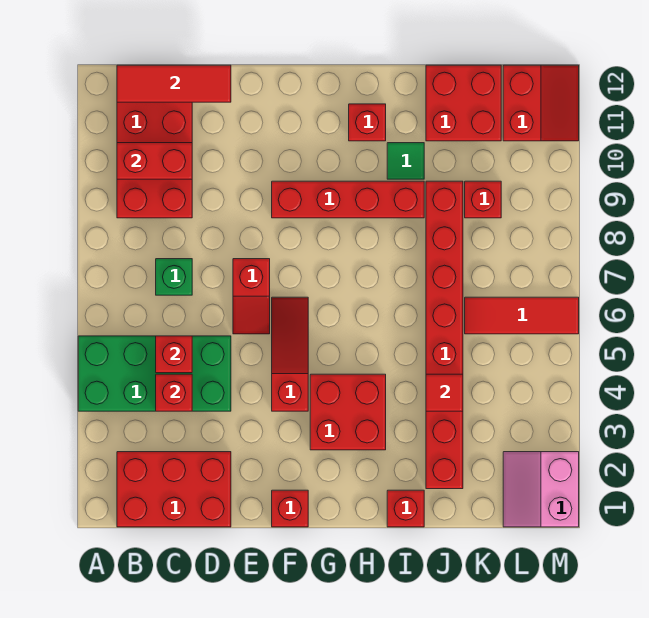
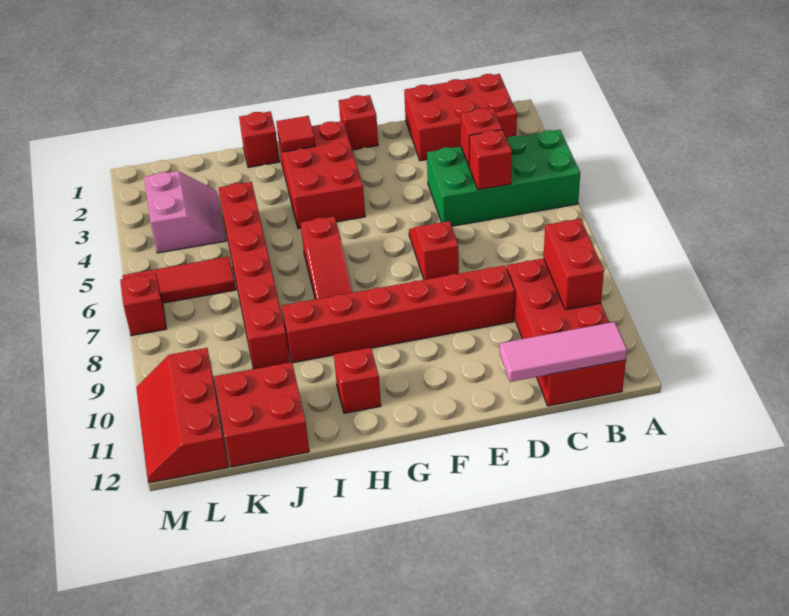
red 1x2 brick [117,143,192,179] -> red 1x2 brick turned to [544,219,604,310]
red 1x3 tile [117,65,231,102] -> pink 1x3 tile [500,322,627,382]
green 1x1 brick [156,259,192,295] -> none
red 1x3 slope [272,297,308,411] -> red 1x3 slope moved to [300,216,352,299]
red 1x4 brick [272,181,424,218] -> red 1x6 brick [282,265,515,363]
red 2x2 brick [310,374,386,450] -> red 2x3 brick [278,121,365,229]
green 1x1 tile [387,143,424,179] -> none
red 1x8 brick [426,181,463,489] -> red 1x6 brick [219,182,290,369]
red 1x1 tile [426,374,463,411] -> red 1x1 tile moved to [276,116,315,152]
red 1x1 brick [465,181,501,218] -> red 1x1 brick moved to [120,273,166,336]
pink 2x2 slope [503,452,579,527] -> pink 2x2 slope moved to [144,171,226,253]
red 2x2 slope [503,65,579,141] -> red 2x3 slope [136,348,228,483]

